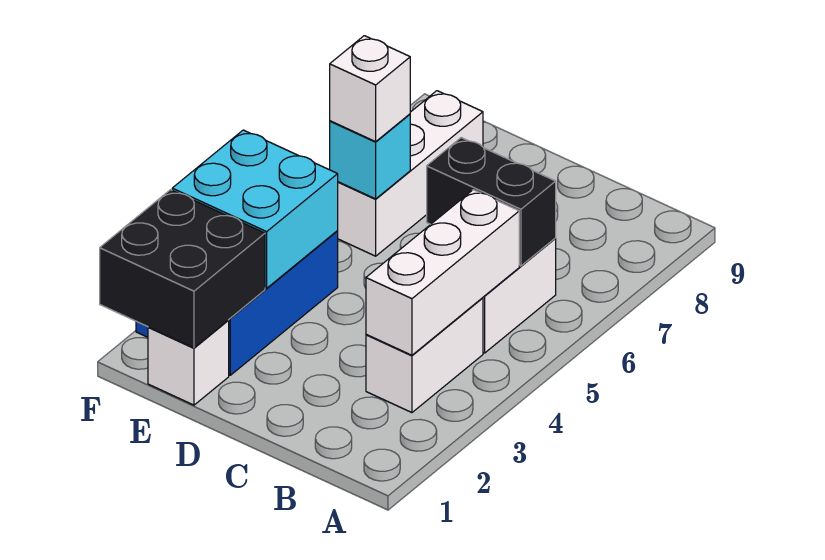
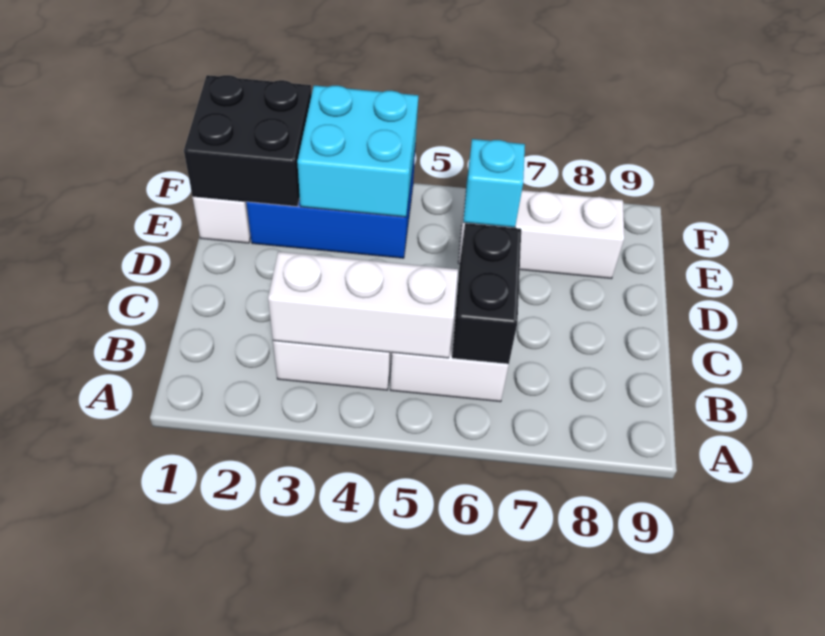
white 1x1 brick [330,36,410,142] -> none

